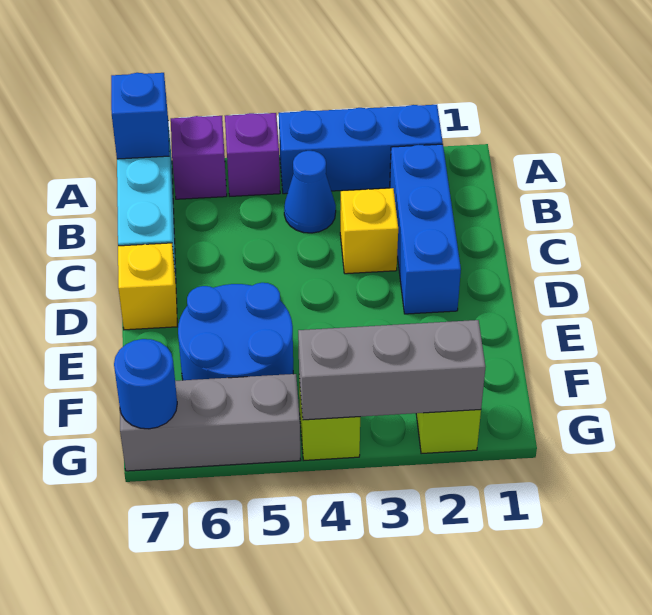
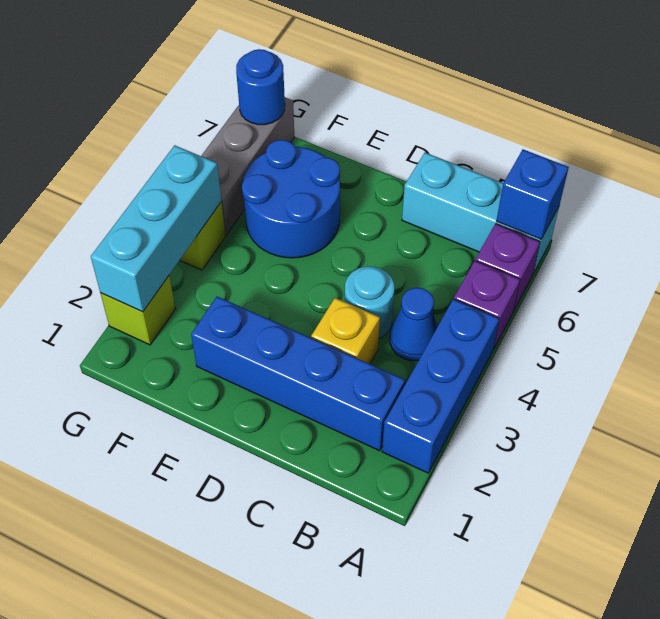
blue 1x3 brick [390,144,461,314] -> blue 1x4 brick [191,296,405,451]
none -> cyan 1x1 round brick [345,266,394,339]
yellow 1x1 brick [118,243,177,330] -> none
grey 1x3 brick [298,320,486,420] -> cyan 1x3 brick [91,145,222,312]

